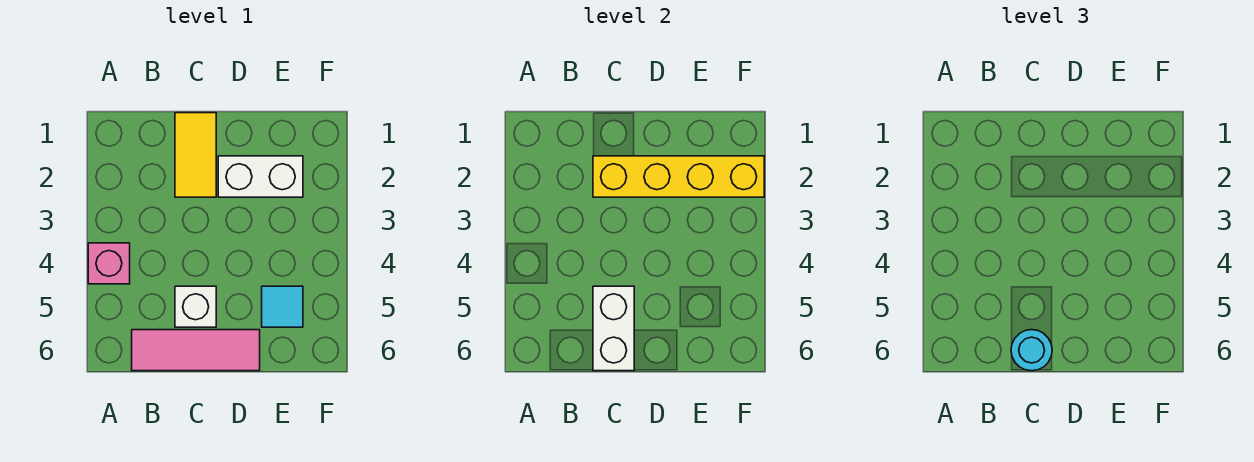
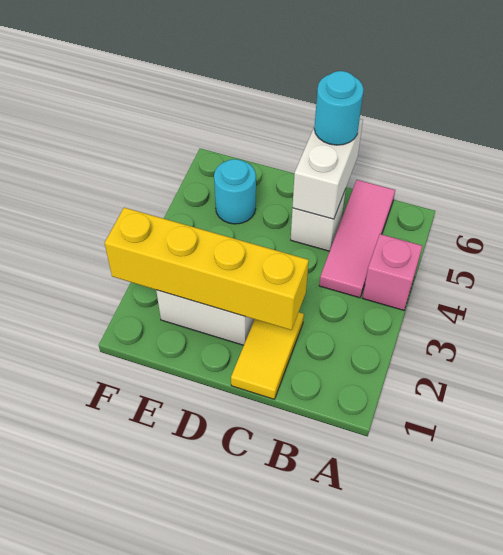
pink 1x3 tile [132,330,260,371] -> pink 1x3 tile turned to [319,180,395,298]
cyan 1x1 tile [262,286,303,327] -> cyan 1x1 round brick [214,159,256,224]

